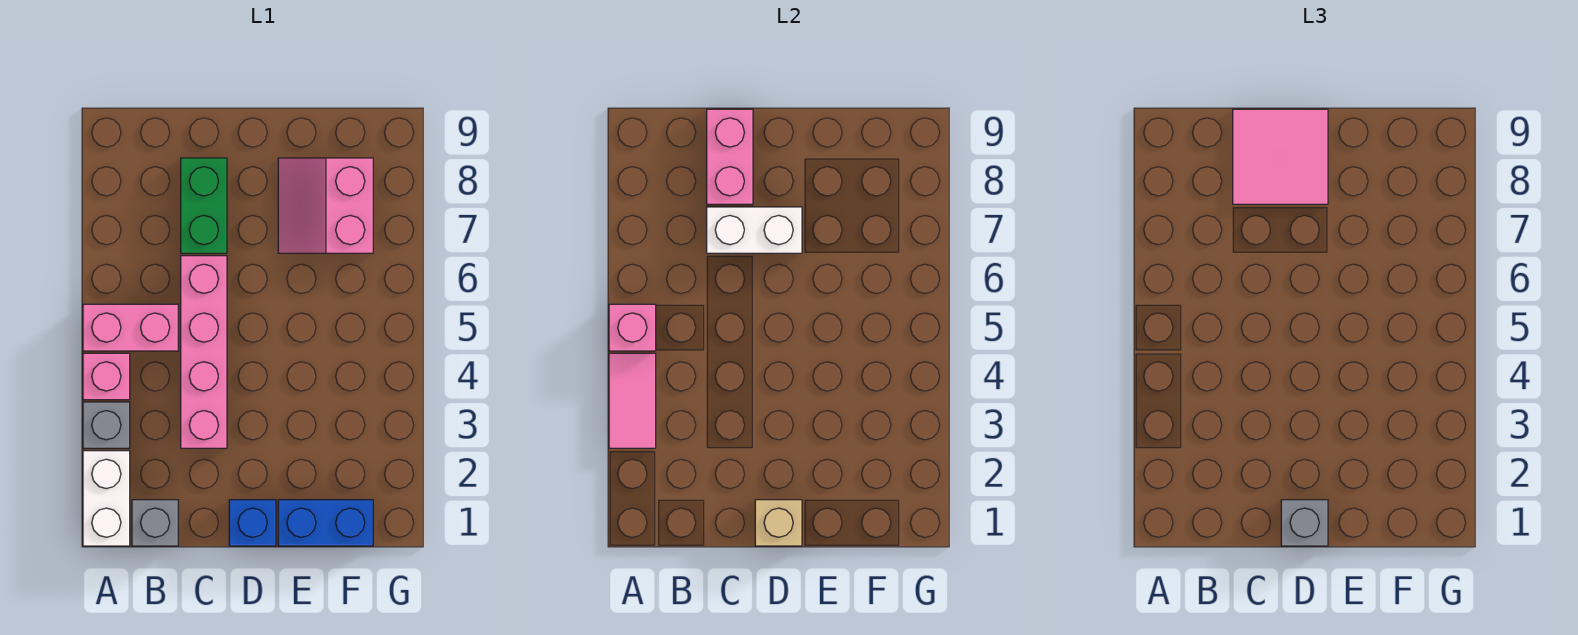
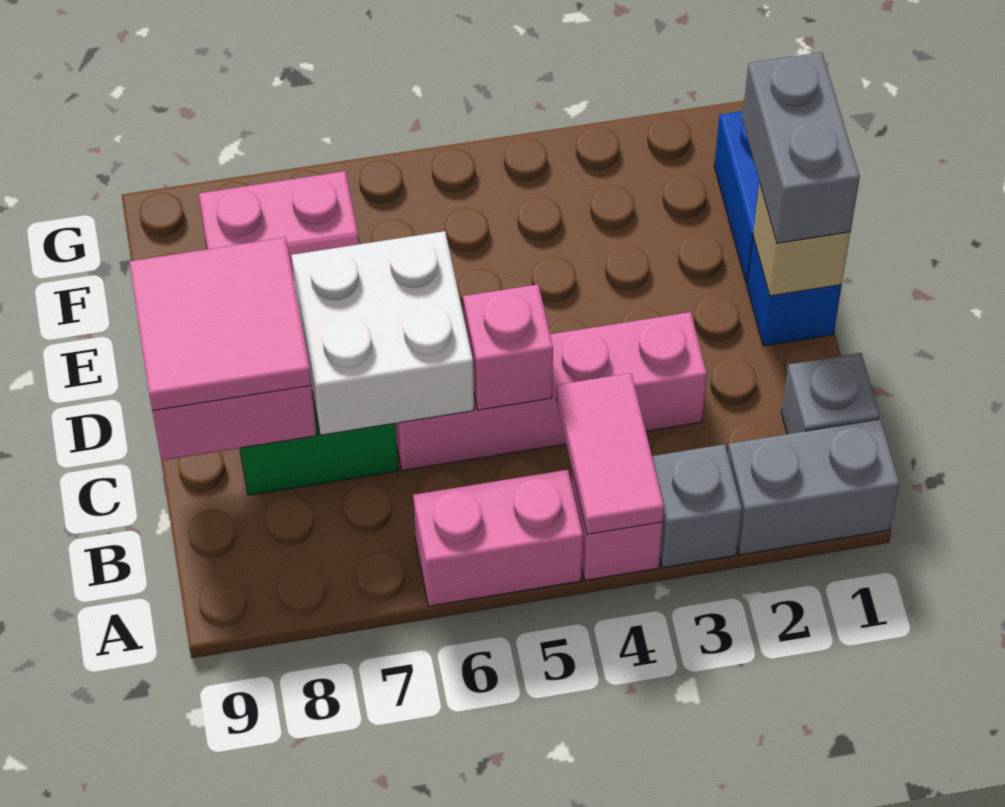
white 1x2 brick [83,451,130,546] -> grey 1x2 brick [728,419,899,555]
pink 1x2 tile [609,353,656,448] -> pink 1x2 tile turned to [556,373,664,534]
pink 1x2 brick [83,304,178,351] -> pink 1x2 brick turned to [413,470,583,606]
pink 1x1 brick [609,304,656,351] -> pink 1x1 brick moved to [463,284,553,410]
white 1x2 brick [707,207,802,253] -> white 2x2 brick [292,231,474,435]
grey 1x1 brick [1281,500,1328,546] -> grey 1x2 brick [742,52,860,243]

